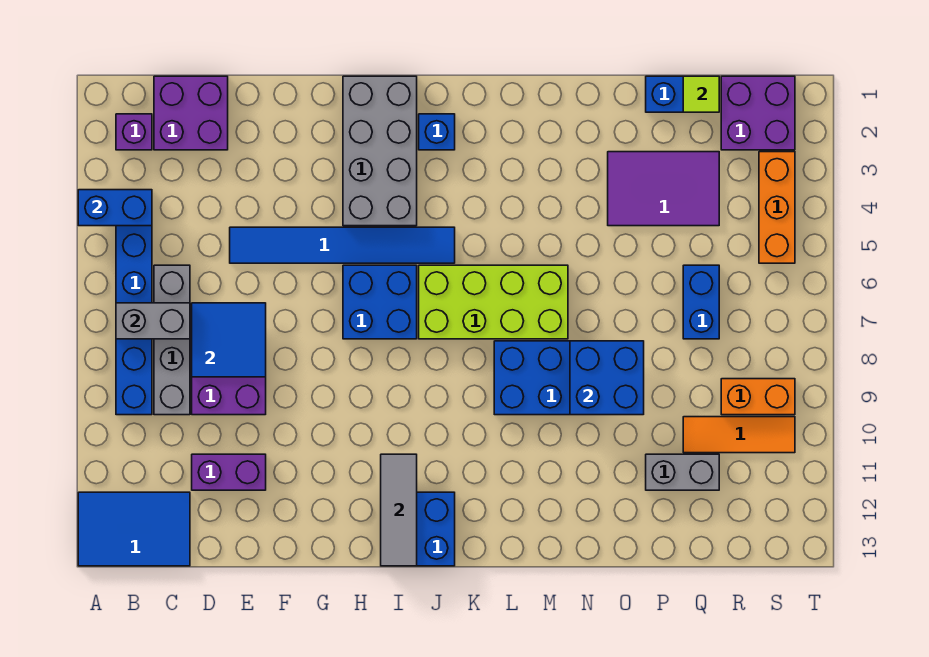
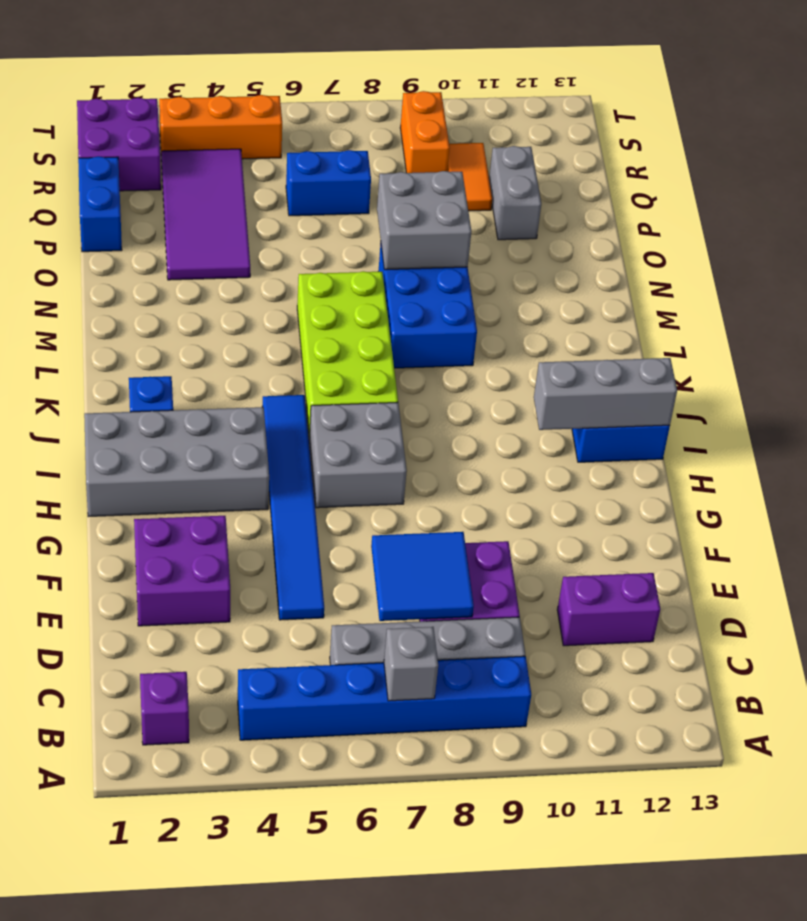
blue 1x2 brick [78,190,152,226] -> none
blue 2x3 tile [78,492,190,566] -> none
grey 1x2 brick [116,303,190,339] -> grey 1x1 brick [384,627,438,701]
purple 2x2 brick [154,76,228,150] -> purple 2x2 brick moved to [134,516,230,626]
purple 1x2 brick [192,454,266,490] -> purple 1x2 brick turned to [557,573,660,646]
blue 2x2 brick [343,265,417,339] -> grey 2x2 brick [309,402,407,508]
grey 1x3 tile [381,454,417,566] -> grey 1x3 brick [534,358,677,430]
blue 2x2 brick [570,341,644,415] -> grey 2x2 brick [377,171,471,270]
purple 2x3 tile [608,152,719,226] -> purple 2x4 tile [161,149,250,280]
lime 1x1 tile [683,76,719,112] -> none
orange 1x3 tile [683,417,795,453] -> orange 1x2 tile [447,143,492,211]

